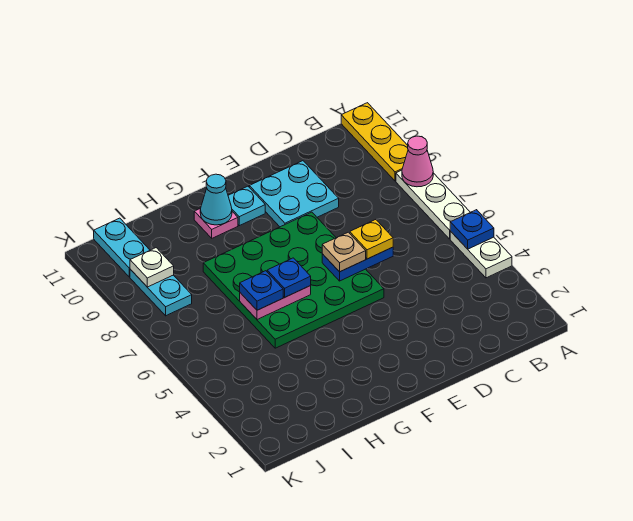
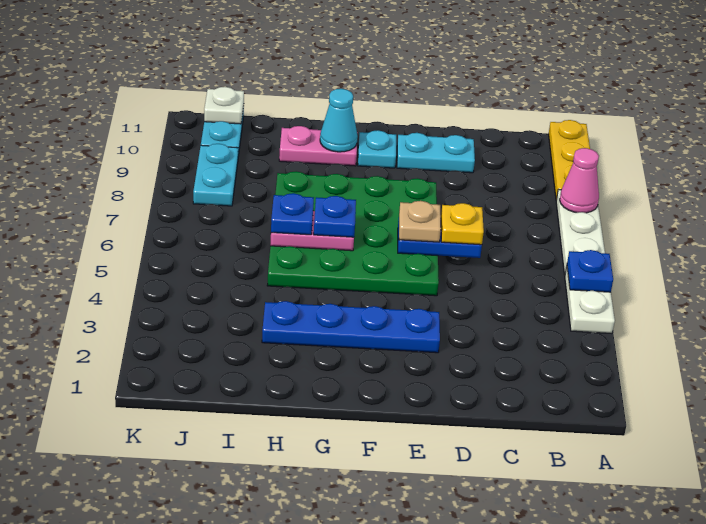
cyan 2x2 plate [249,161,339,227] -> cyan 1x2 plate [397,133,475,173]
none -> blue 1x4 plate [262,301,440,353]
pink 1x1 plate [194,209,238,238] -> pink 1x2 plate [279,126,358,166]
white 1x1 plate [130,248,174,287] -> white 1x1 plate moved to [204,87,244,124]

